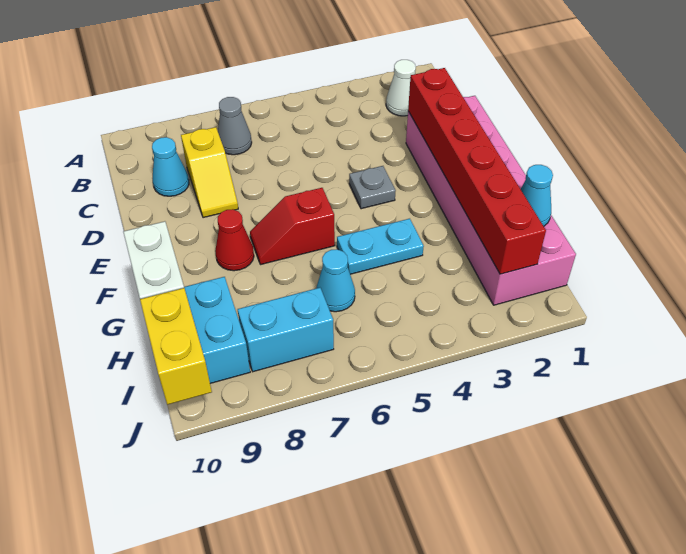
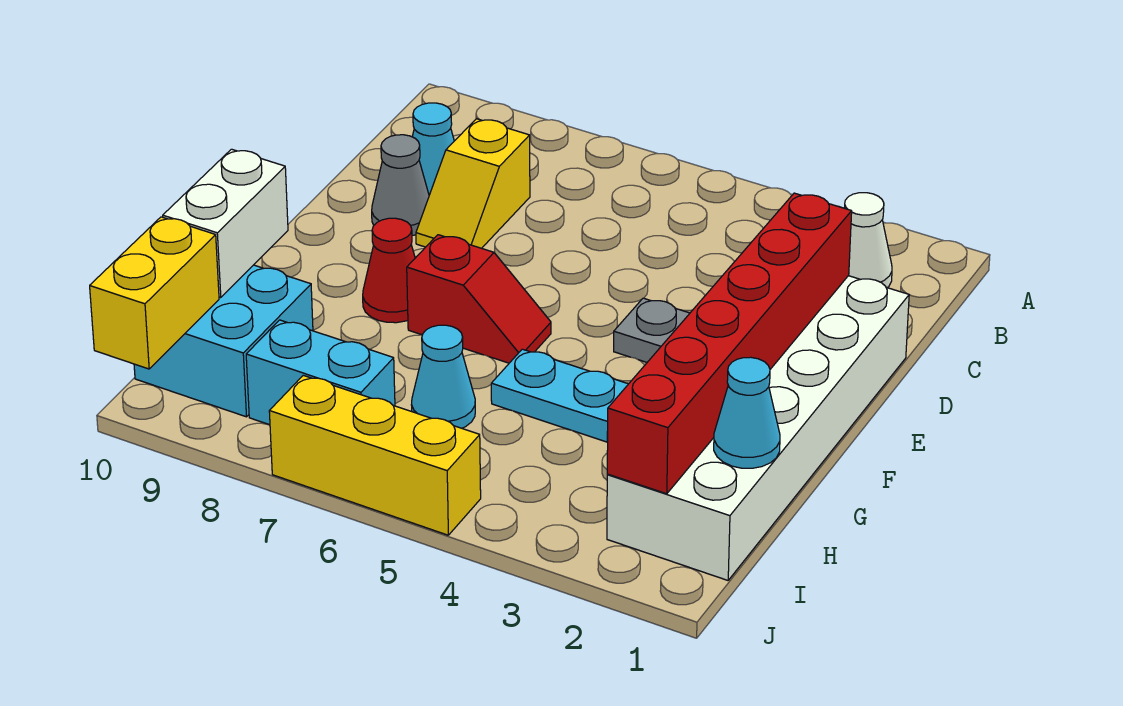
grey 1x1 cone [218,97,252,155] -> grey 1x1 cone moved to [372,135,429,236]
pink 2x6 brick [406,96,576,305] -> white 2x6 brick [607,276,909,580]
red 1x2 slope [250,188,335,265] -> red 1x2 slope turned to [407,235,551,363]
none -> yellow 1x3 brick [269,375,481,535]

